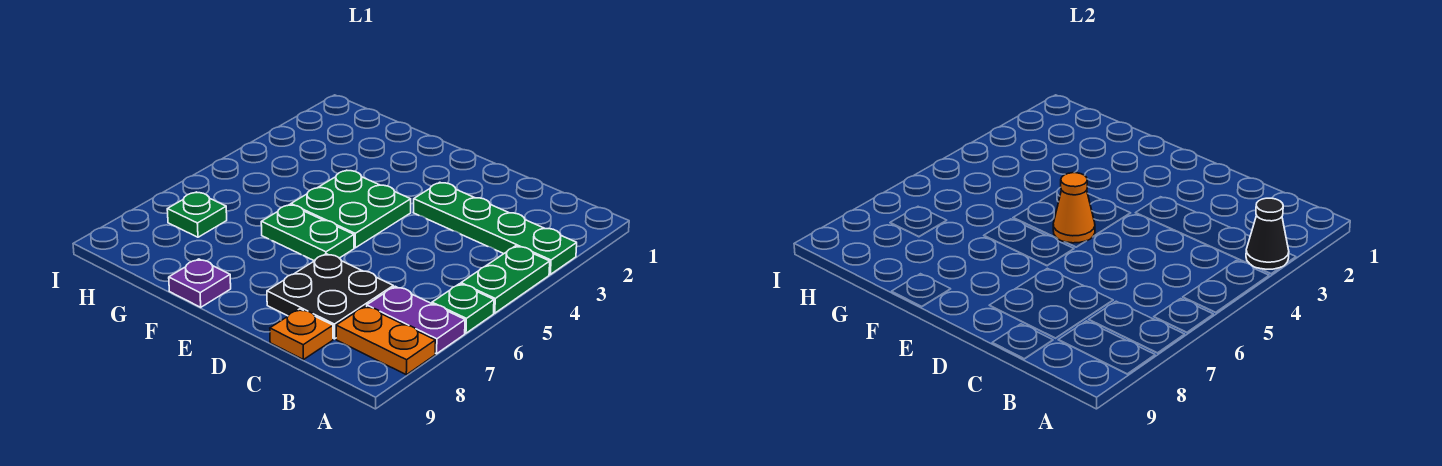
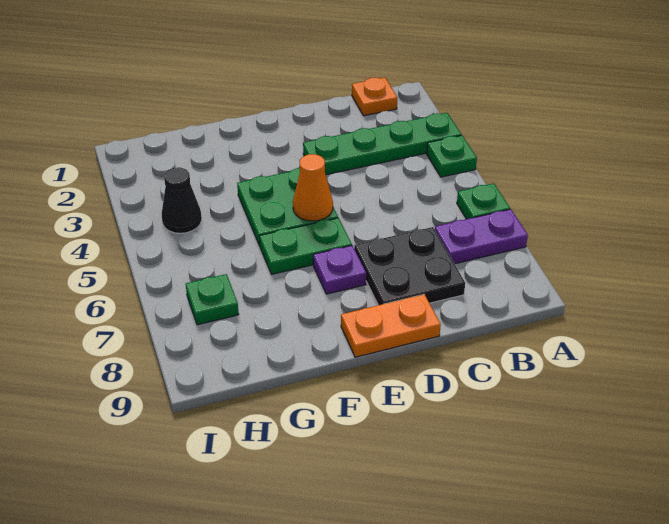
black 1x1 cone [1246,198,1289,269] -> black 1x1 cone moved to [162,167,202,233]
green 1x2 plate [461,246,550,313] -> green 1x1 plate [427,135,477,177]
orange 1x2 plate [336,306,435,375] -> orange 1x2 plate moved to [341,294,441,357]
orange 1x1 plate [270,309,333,360] -> orange 1x1 plate moved to [352,78,397,116]
purple 1x1 plate [169,259,231,307] -> purple 1x1 plate moved to [313,246,366,294]

